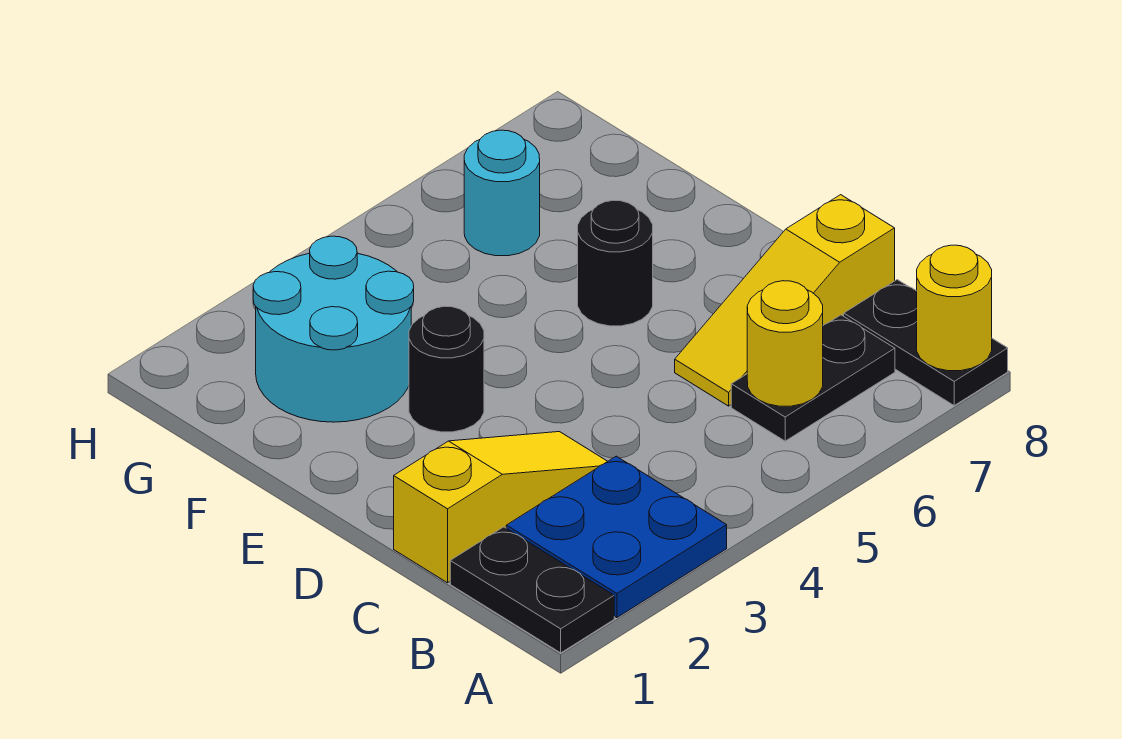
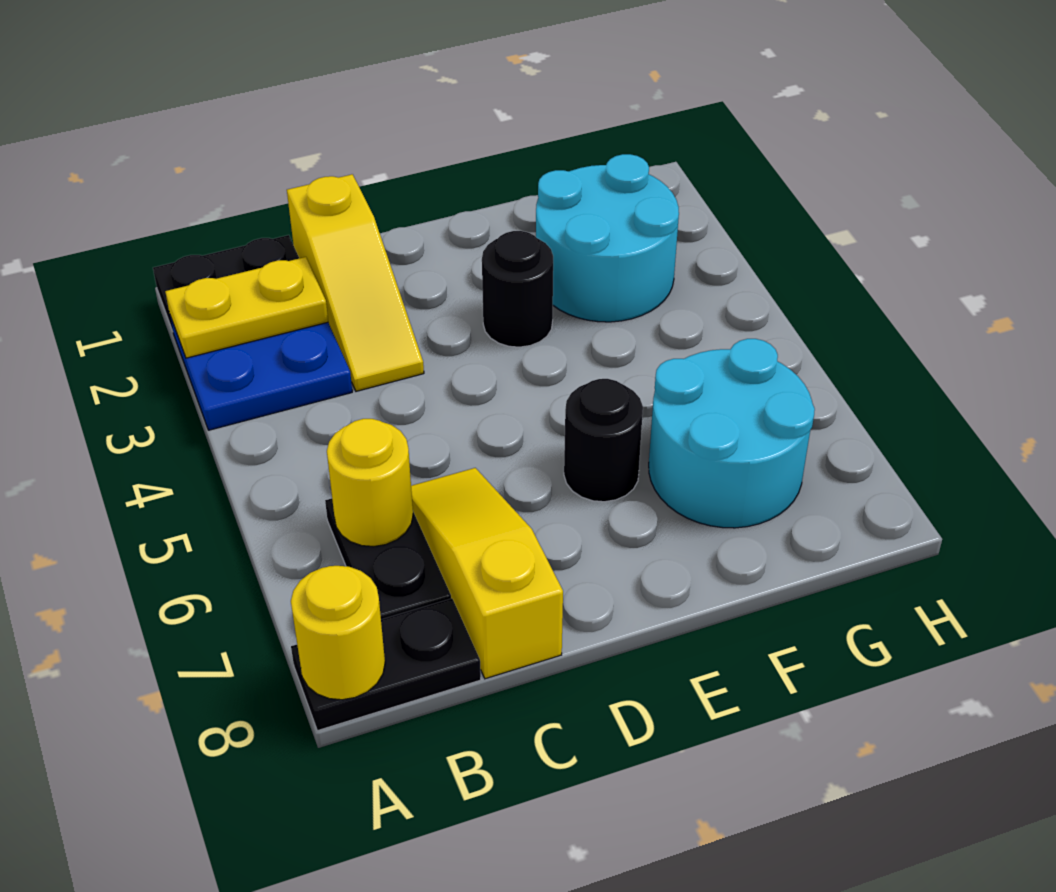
none -> yellow 1x2 plate [165,257,328,358]
cyan 1x1 round brick [464,130,540,256] -> cyan 2x2 round brick [649,339,815,528]

